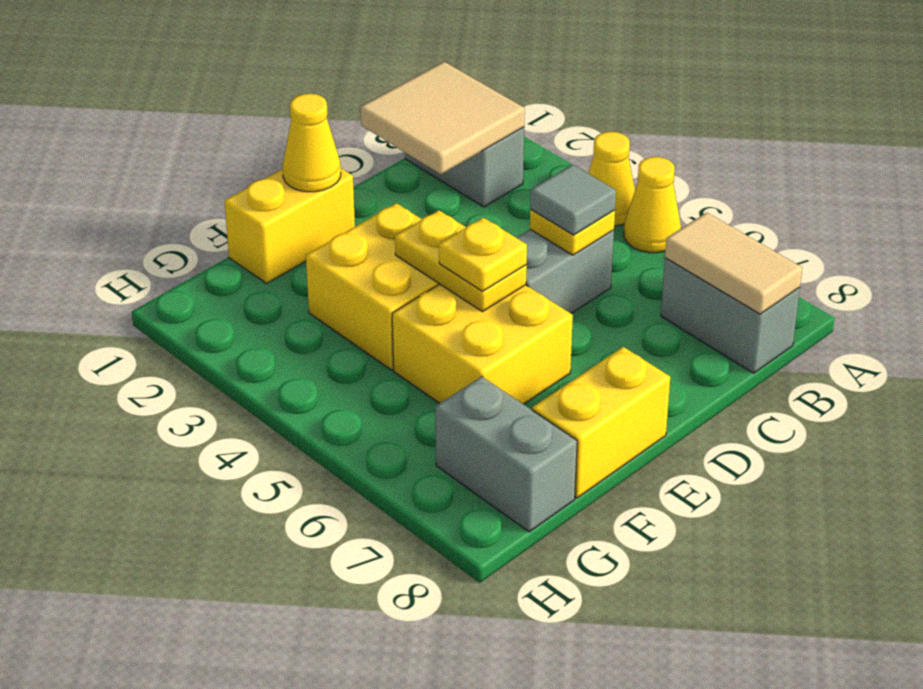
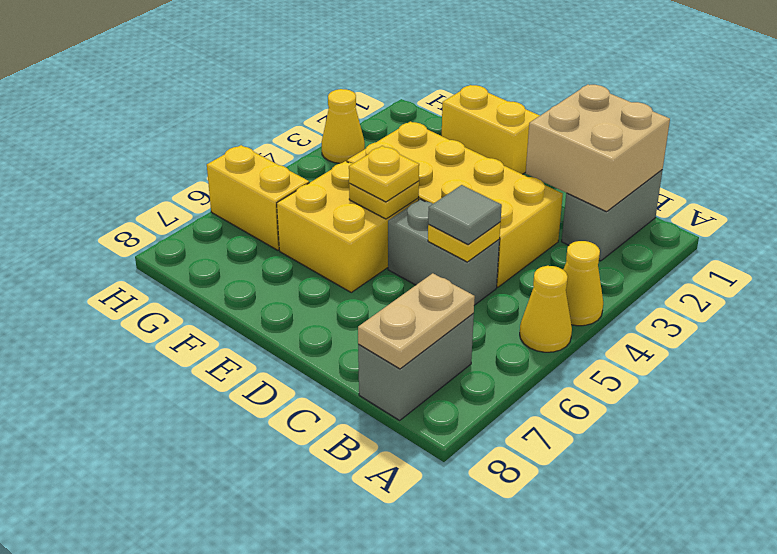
tan 2x2 tile [360,62,525,174] -> tan 2x2 brick [526,84,670,212]
tan 1x2 tile [665,212,802,314] -> tan 1x2 plate [358,273,475,369]
yellow 1x1 cone [283,94,341,192] -> yellow 1x1 cone moved to [322,89,365,163]
yellow 2x2 brick [306,203,439,370] -> yellow 2x4 brick [347,121,563,287]
yellow 1x2 plate [395,210,527,312] -> yellow 1x1 plate [349,181,419,219]
yellow 1x2 brick [532,347,670,498] -> yellow 1x2 brick moved to [207,145,309,250]
grey 1x2 brick [435,377,577,532] -> none

